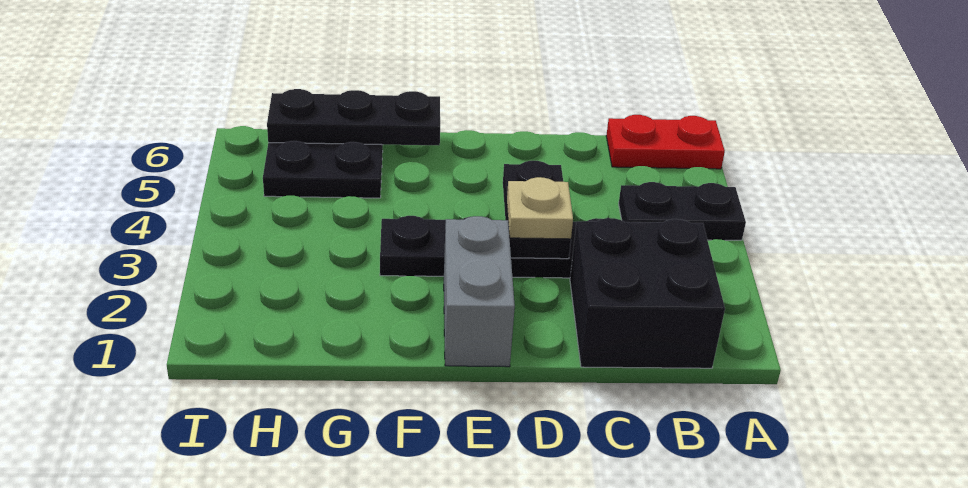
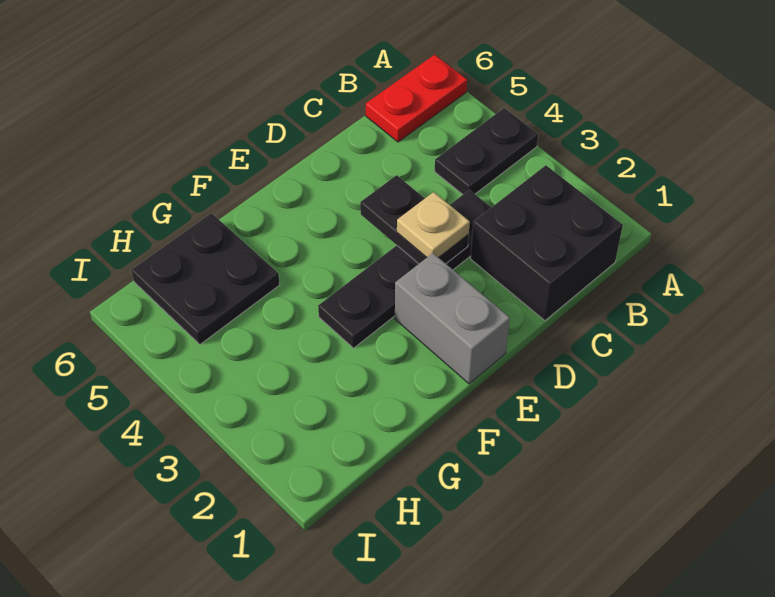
black 1x3 plate [267,89,440,145] -> none

